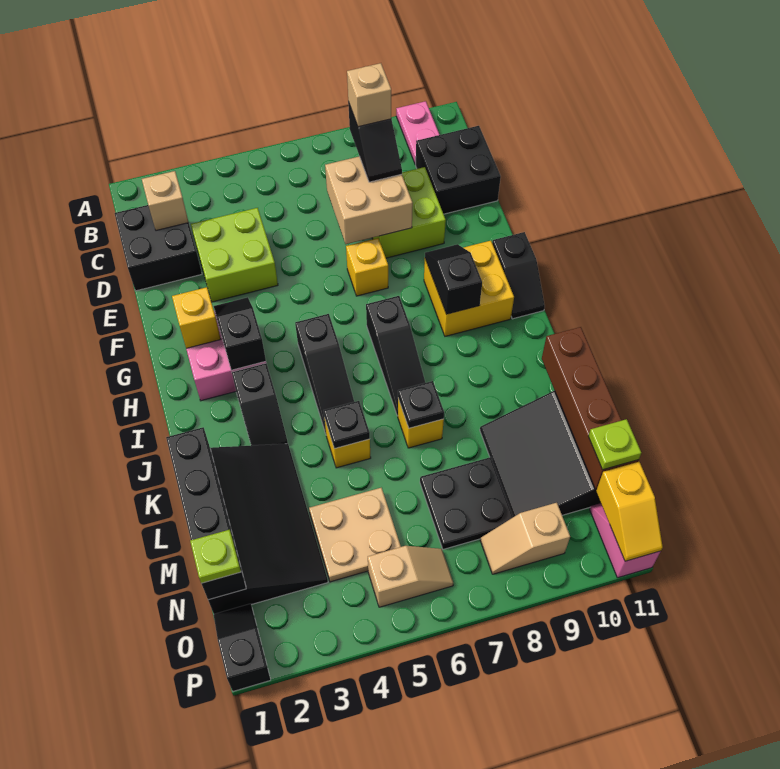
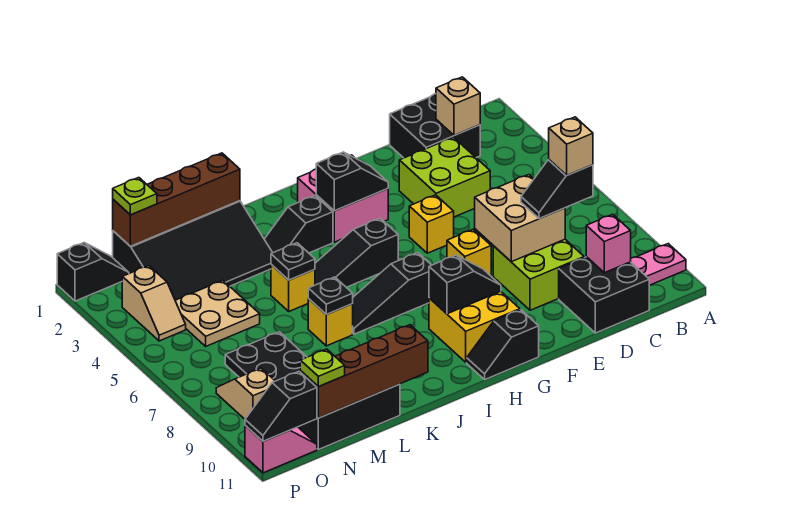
none -> pink 1x1 brick [586,214,631,273]
yellow 1x1 brick [172,287,221,348] -> yellow 1x1 brick moved to [409,195,454,253]
black 1x4 brick [166,427,246,600] -> brown 1x4 brick [113,153,240,246]
tan 1x2 slope [368,546,453,607] -> tan 1x2 slope moved to [122,265,186,341]
yellow 1x2 slope [596,462,663,561] -> black 1x2 slope [245,371,317,441]

